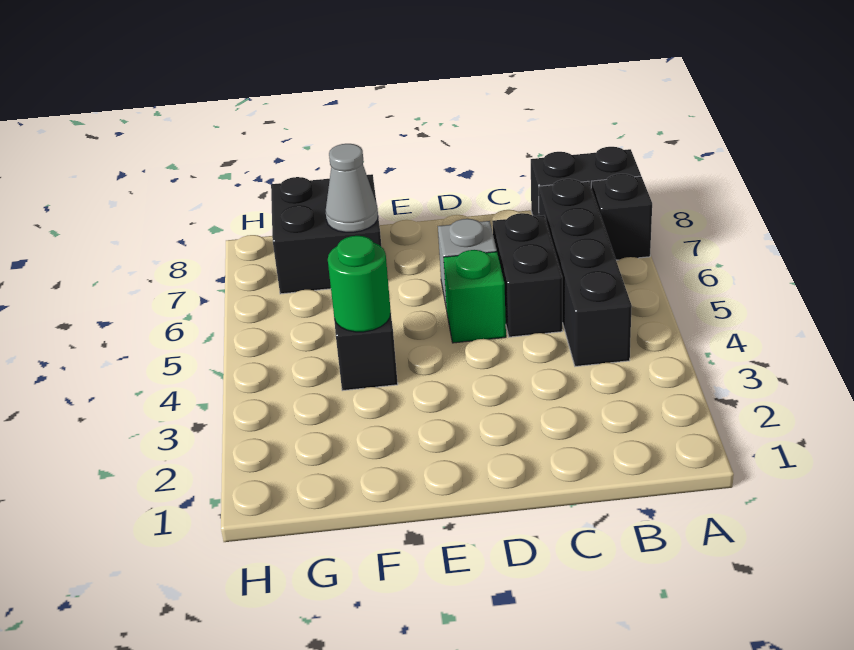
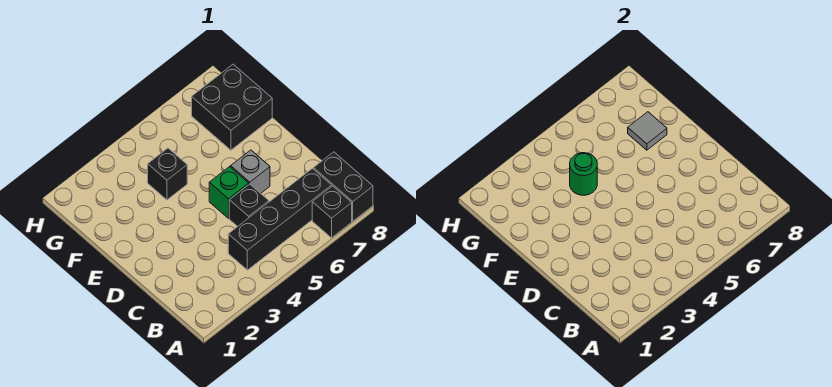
black 1x2 brick [492,213,562,337] -> black 1x1 brick [229,184,269,226]
grey 1x1 cone [326,144,378,232] -> grey 1x1 tile [628,112,667,150]

